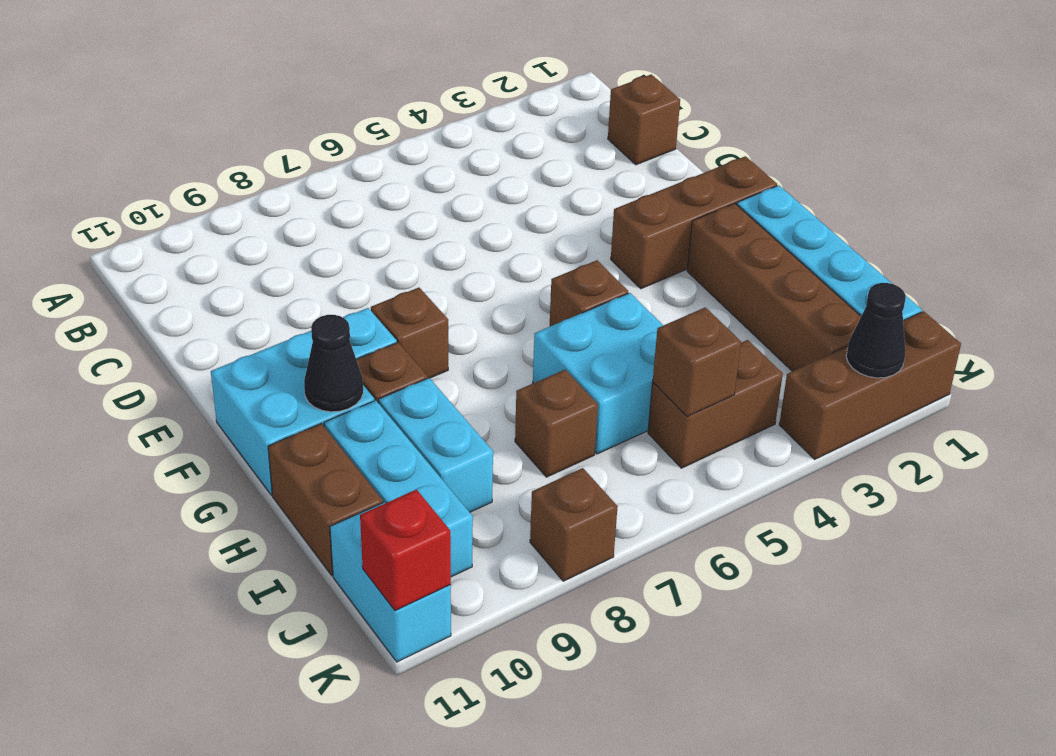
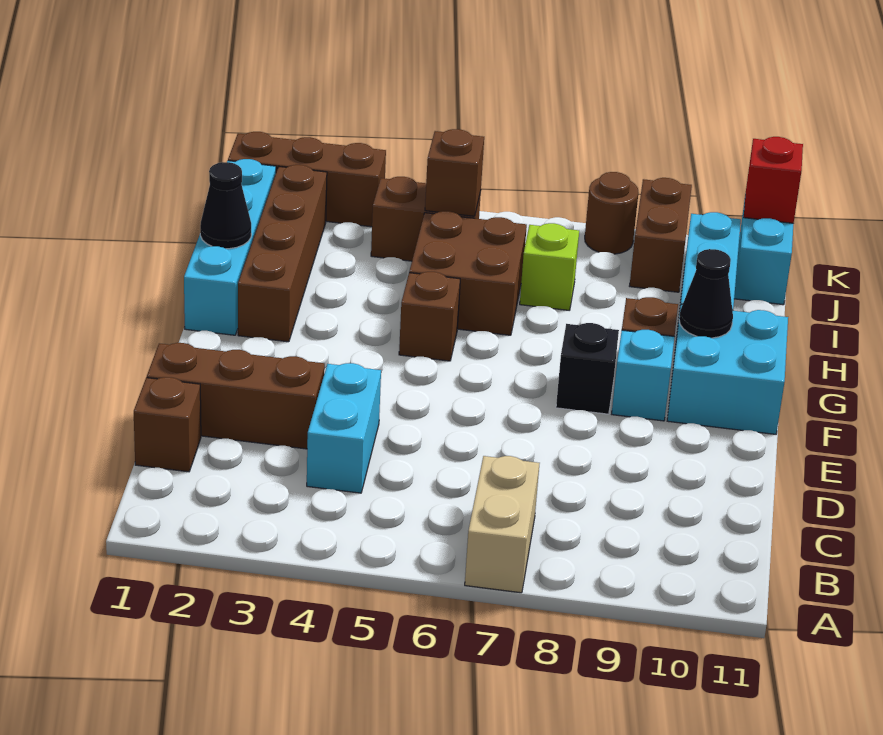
none -> tan 1x2 brick [465,456,540,593]
brown 1x3 brick [611,156,777,289] -> brown 1x3 brick moved to [147,343,325,449]
brown 1x1 brick [371,288,448,378] -> black 1x1 brick [556,323,619,414]
cyan 2x2 brick [533,293,663,454] -> brown 2x2 brick [409,211,527,335]
cyan 1x2 brick [379,378,493,512] -> cyan 1x2 brick moved to [307,363,381,493]
brown 1x2 brick [268,424,383,575] -> brown 1x2 brick moved to [630,178,692,292]
brown 1x1 brick [515,370,598,477] -> lime 1x1 brick [520,223,579,310]
black 1x1 cone [846,283,906,378] -> black 1x1 cone moved to [200,162,251,249]
brown 1x1 brick [530,468,618,581] -> brown 1x1 round brick [585,172,638,254]

